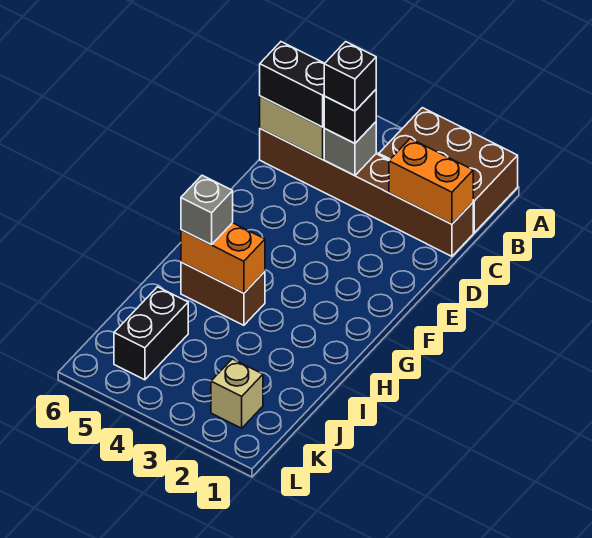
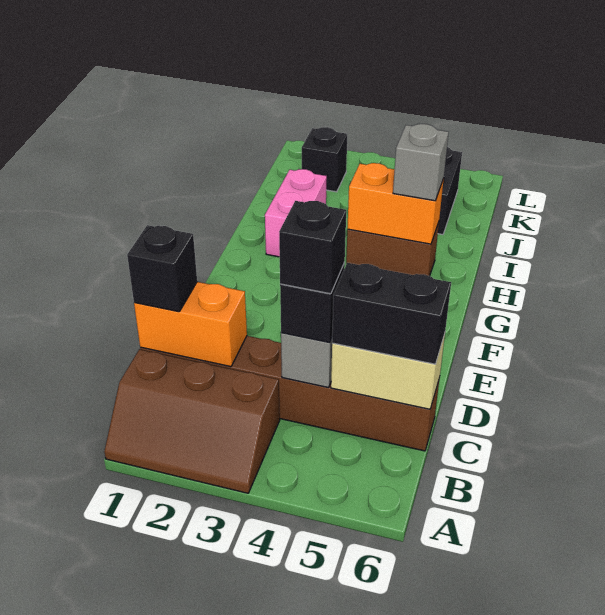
brown 2x3 brick [379,108,518,233] -> brown 2x3 slope [104,349,280,493]
none -> black 1x1 brick [127,225,197,312]
none -> pink 1x2 brick [265,169,327,257]
tan 1x1 brick [211,359,263,428] -> black 1x1 brick [302,127,347,192]

